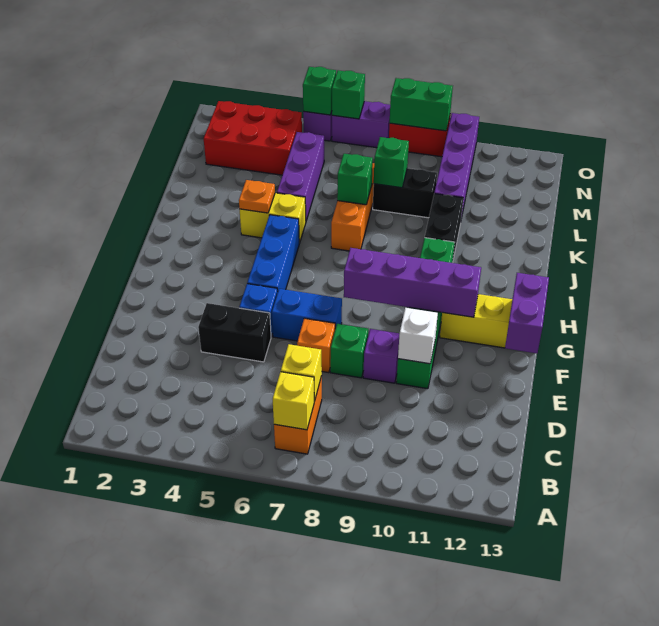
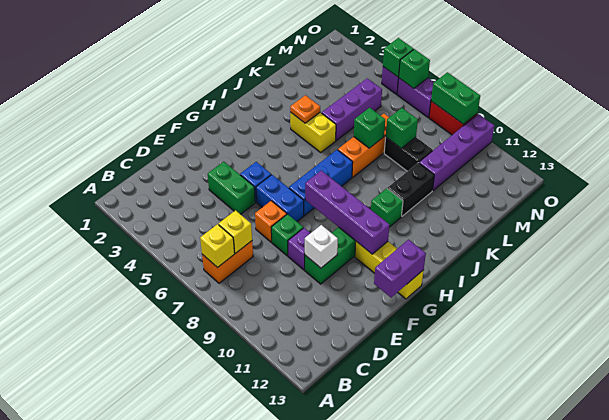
black 1x2 brick [198,303,271,362] -> green 1x2 brick [208,162,255,214]
blue 1x3 brick [247,215,299,292] -> blue 1x3 brick moved to [289,150,353,216]
red 2x3 brick [204,101,302,175] -> none

